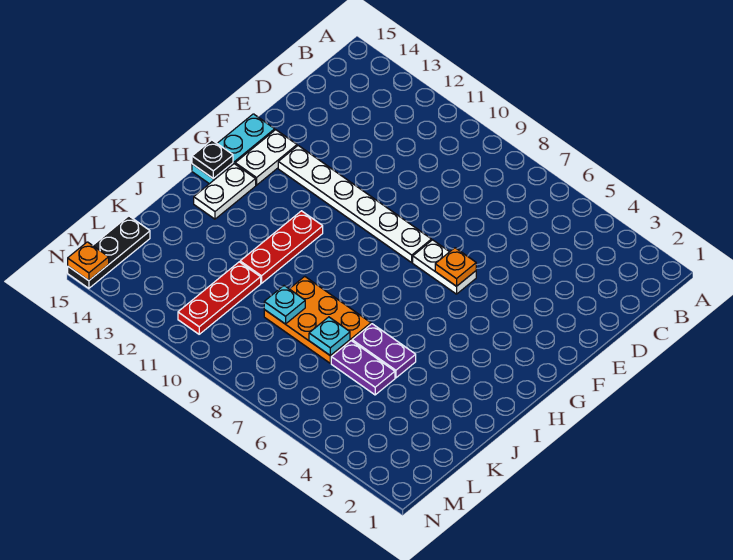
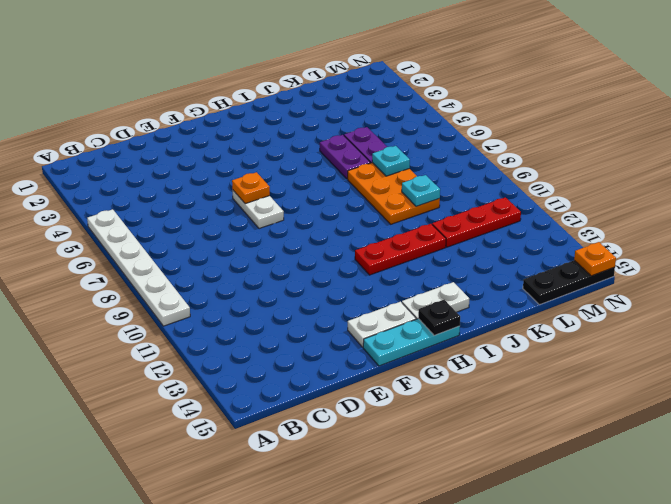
white 1x6 plate [278,146,431,262] -> white 1x6 plate moved to [87,209,190,326]

